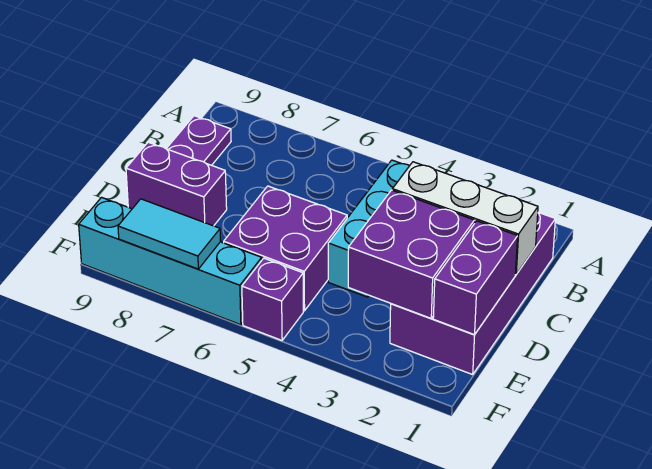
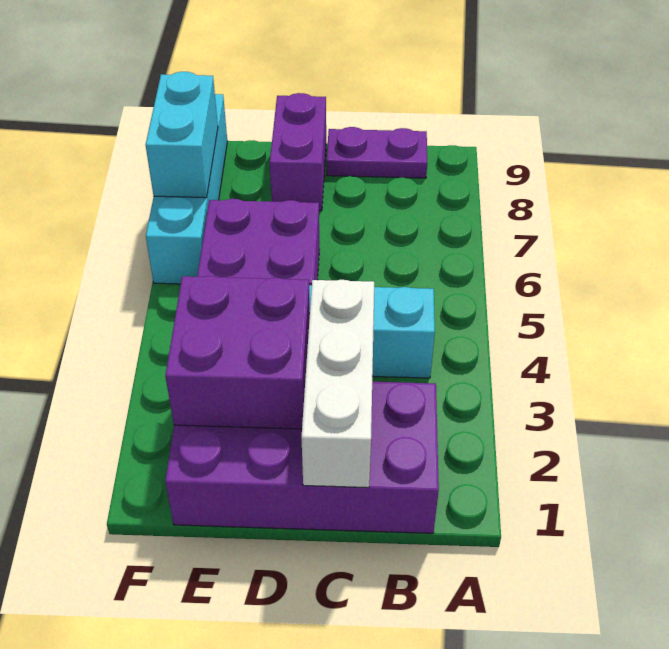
purple 1x2 brick [433,221,518,335] -> none
purple 1x1 brick [242,258,303,340] -> none
cyan 1x2 tile [118,199,221,269] -> cyan 1x2 brick [146,72,218,198]

